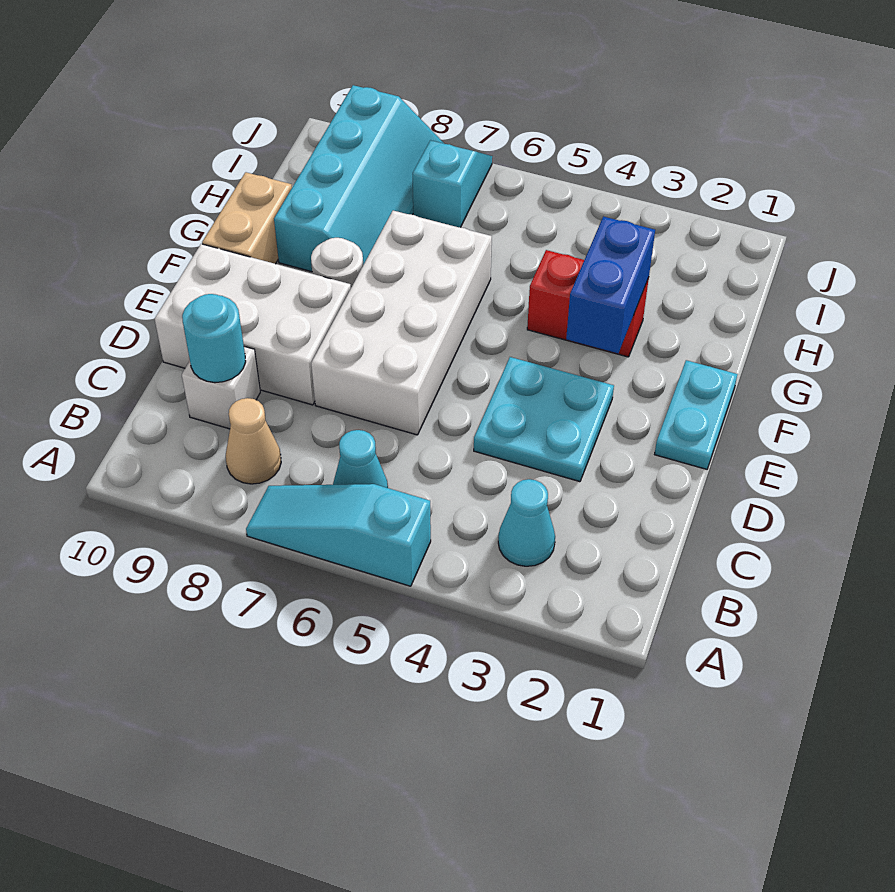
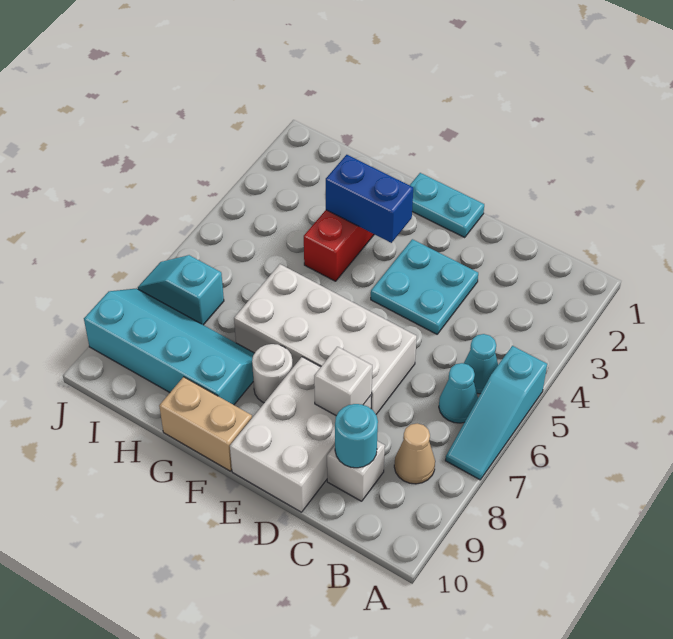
cyan 1x1 cone [498,479,555,566] -> cyan 1x1 cone moved to [464,334,498,394]
none -> white 1x1 brick [314,347,372,416]

